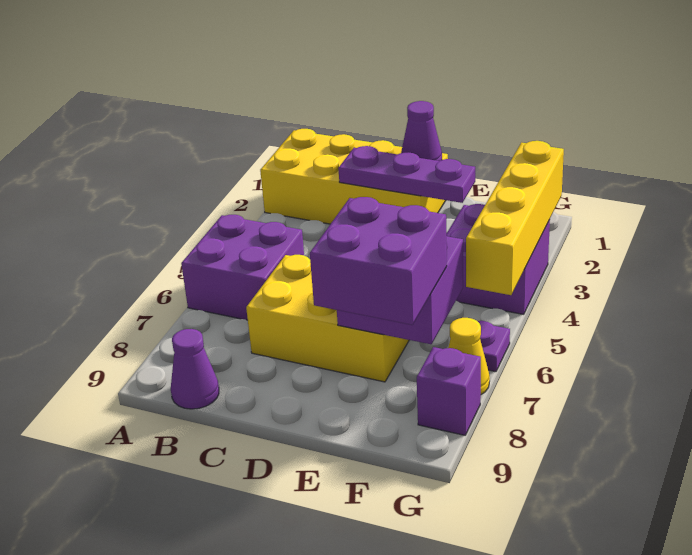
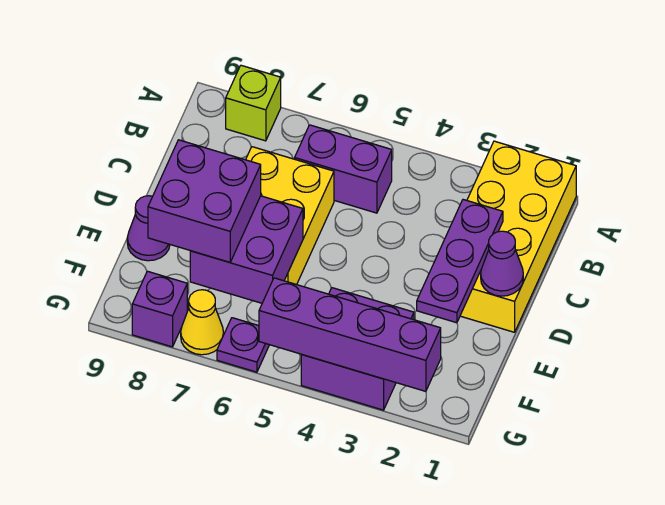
purple 2x2 brick [181,215,304,320] -> purple 1x2 brick [295,125,392,213]
none -> lime 1x1 brick [226,65,281,141]
purple 1x1 cone [171,329,219,409] -> purple 1x1 cone moved to [127,196,170,261]
yellow 1x4 brick [466,141,564,295] -> purple 1x4 brick [259,278,441,391]

